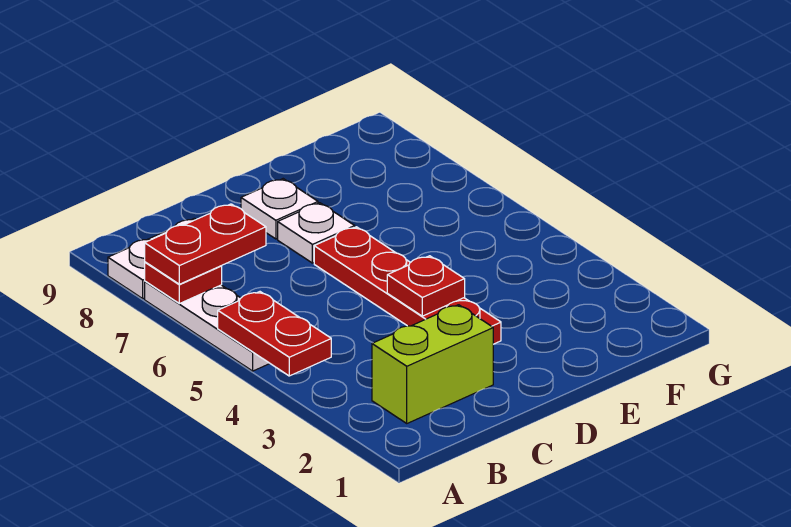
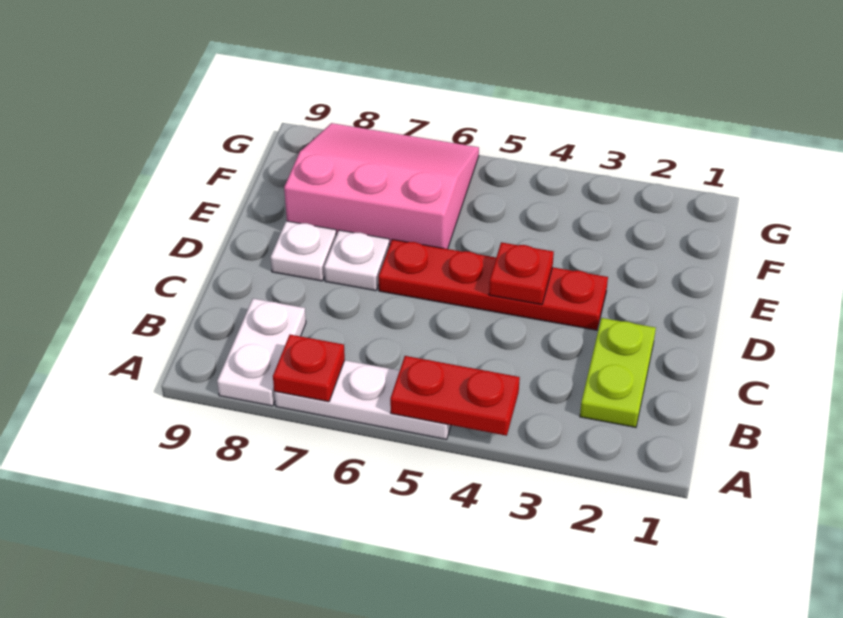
red 1x2 plate [145,204,266,284] -> none
lime 1x2 brick [372,305,493,423] -> lime 1x2 plate [580,318,656,427]
none -> pink 3x3 slope [284,123,479,249]

